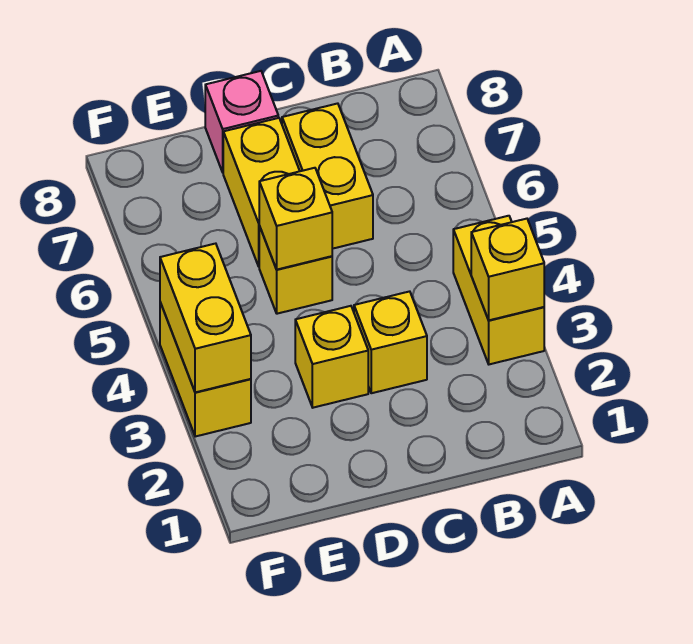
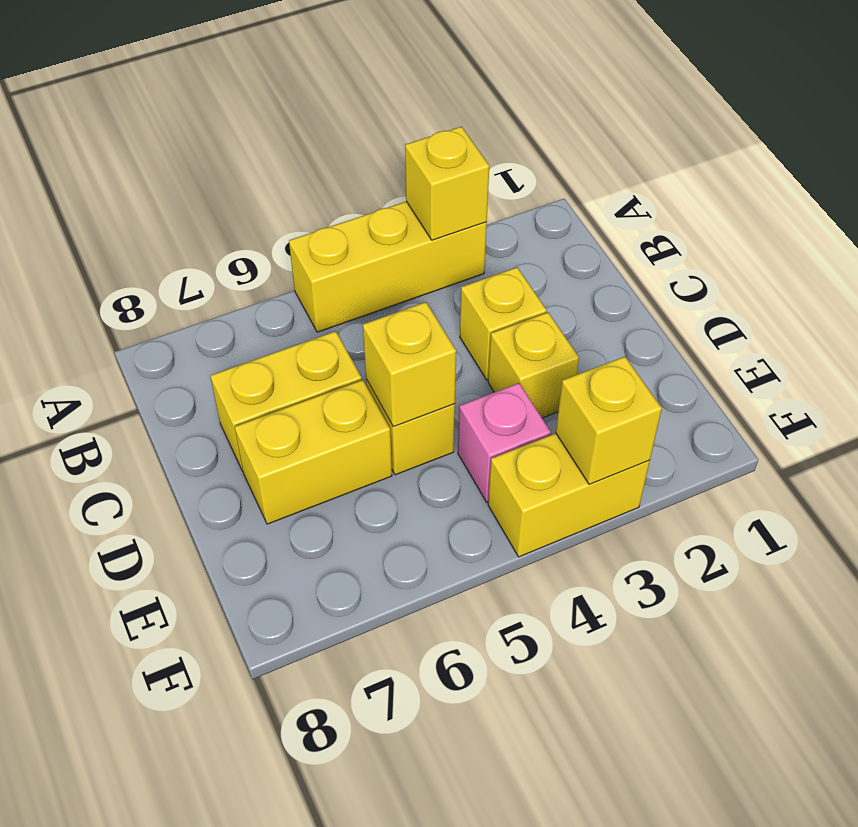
yellow 1x2 brick [453,216,544,364] -> yellow 1x3 brick [289,202,487,332]
pink 1x1 brick [205,71,278,172] -> pink 1x1 brick moved to [458,383,551,502]
yellow 1x2 brick [160,244,251,392] -> yellow 1x1 brick [556,357,662,484]

